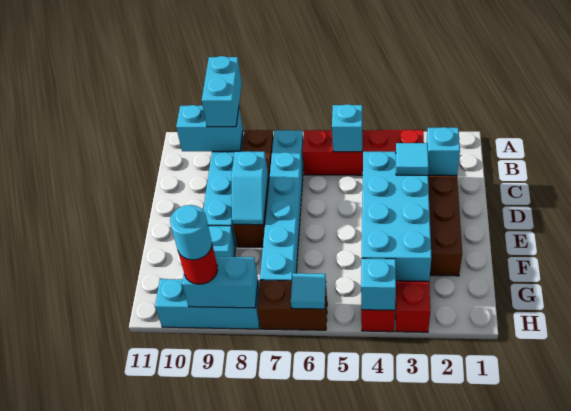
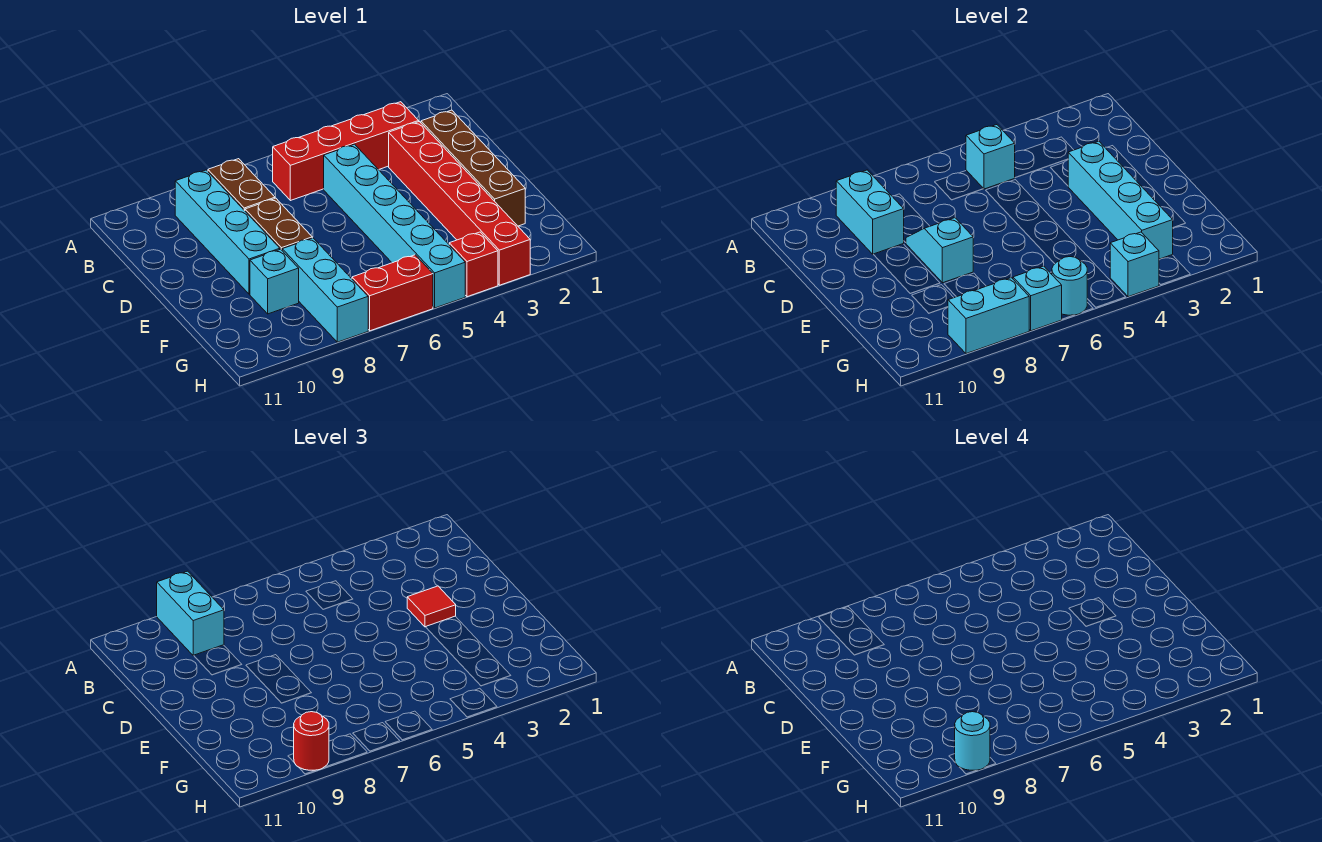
cyan 1x6 brick [260,130,304,281] -> cyan 1x6 brick moved to [324,144,465,308]
cyan 1x2 brick [176,105,243,151] -> cyan 1x2 brick turned to [836,170,904,254]
cyan 1x1 brick [427,127,460,175] -> cyan 1x1 brick moved to [1013,266,1062,331]
cyan 2x4 brick [362,151,431,281] -> cyan 1x4 brick [1068,141,1173,259]
cyan 1x1 tile [396,143,429,175] -> red 1x1 tile [407,586,456,627]
cyan 1x2 slope [232,151,268,225] -> cyan 1x2 slope turned to [906,218,973,283]
brown 1x2 brick [257,280,327,330] -> red 1x2 brick [352,255,433,331]
cyan 1x1 tile [291,273,326,309] -> cyan 1x1 round brick [1052,257,1087,315]
cyan 1x3 brick [155,279,260,329] -> cyan 1x3 brick turned to [282,238,368,342]

